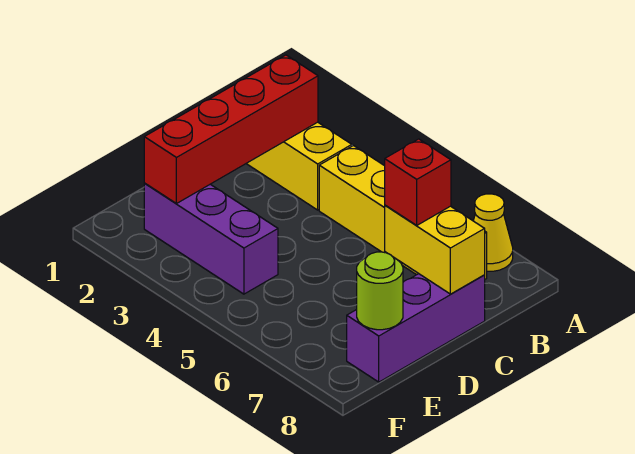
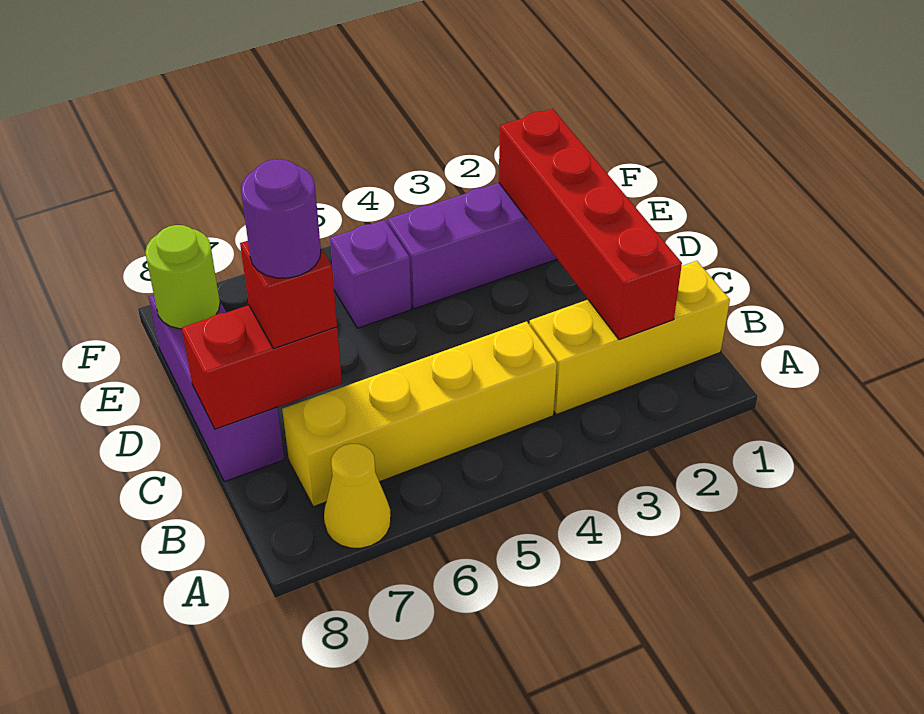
yellow 1x2 brick [385,205,485,294] -> red 1x2 brick [182,305,342,429]
none -> purple 1x1 round brick [241,159,321,278]
none -> purple 1x1 brick [330,220,411,328]

